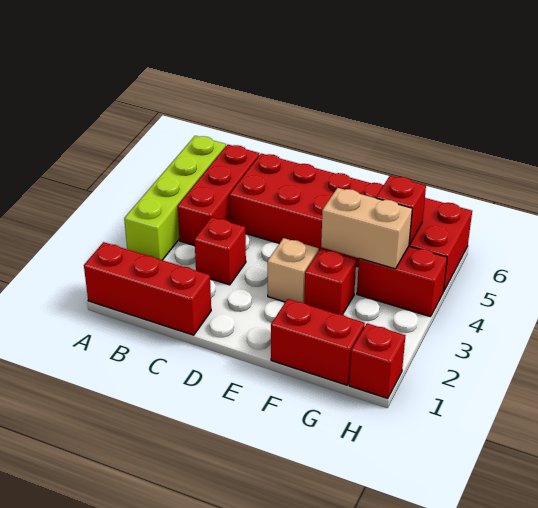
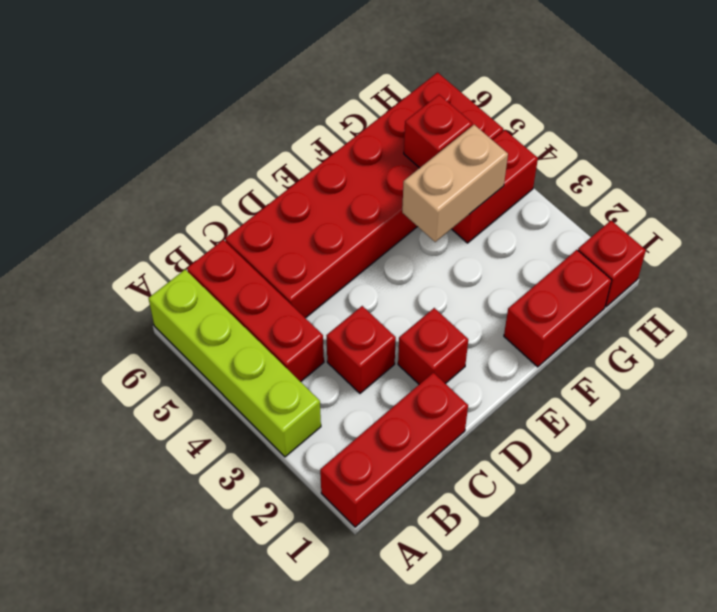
tan 1x1 brick [268,238,319,303] -> none
red 1x1 brick [304,249,356,315] -> red 1x1 brick moved to [398,308,468,384]

